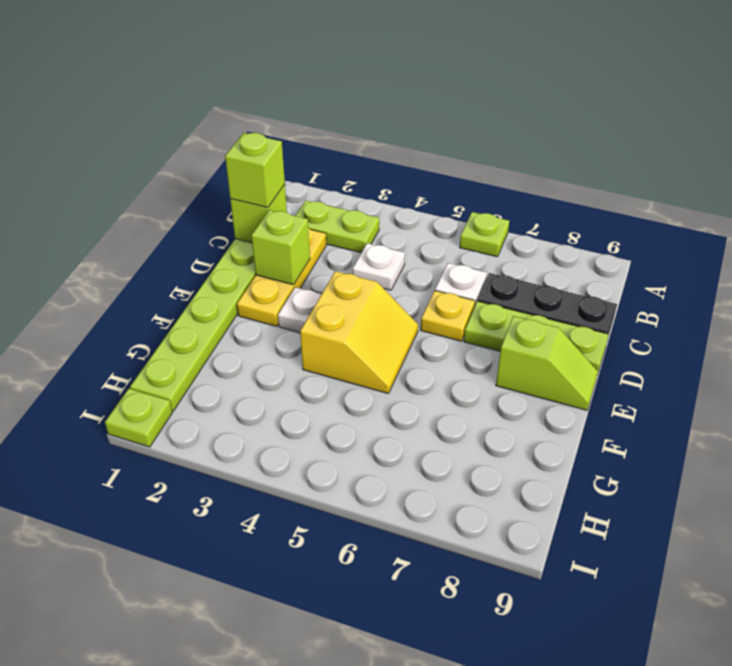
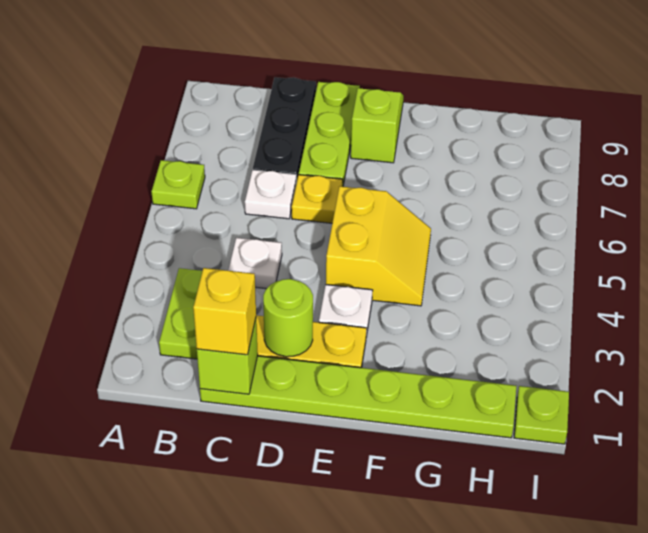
lime 1x1 brick [225,133,285,208] -> yellow 1x1 brick [193,268,256,355]
lime 1x1 brick [251,210,310,285] -> lime 1x1 round brick [263,279,313,357]
yellow 2x2 slope [300,271,418,393] -> yellow 2x2 slope turned to [326,186,431,306]

